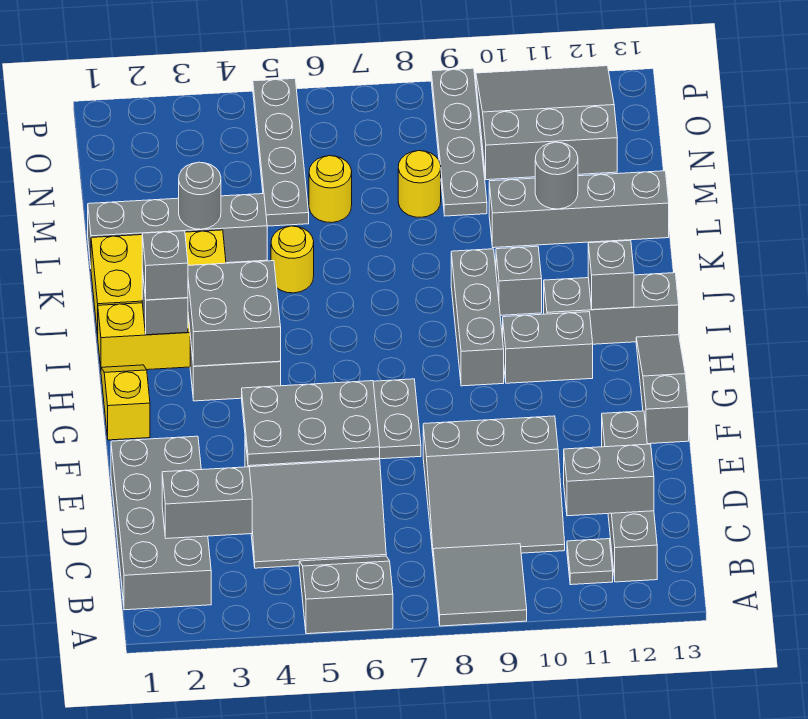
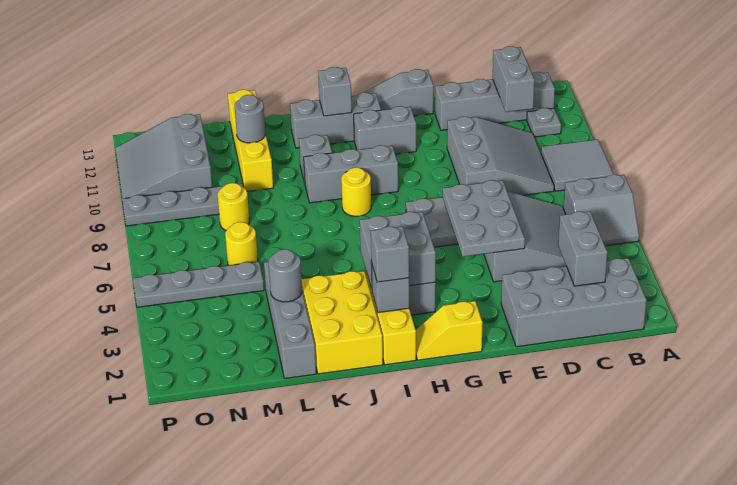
grey 2x2 slope [299,556,393,634] -> grey 2x2 slope turned to [564,175,639,246]
grey 1x2 brick [503,312,593,383] -> grey 1x2 brick turned to [354,106,416,154]
grey 1x3 brick [544,273,679,344] -> grey 1x3 brick turned to [290,93,381,148]
yellow 1x1 round brick [271,226,314,293] -> yellow 1x1 round brick moved to [341,168,371,216]
grey 1x4 brick [489,171,669,248] -> yellow 1x4 brick [228,90,273,191]

